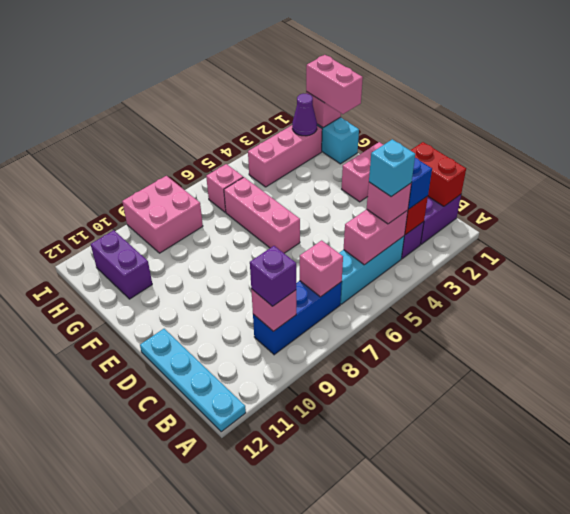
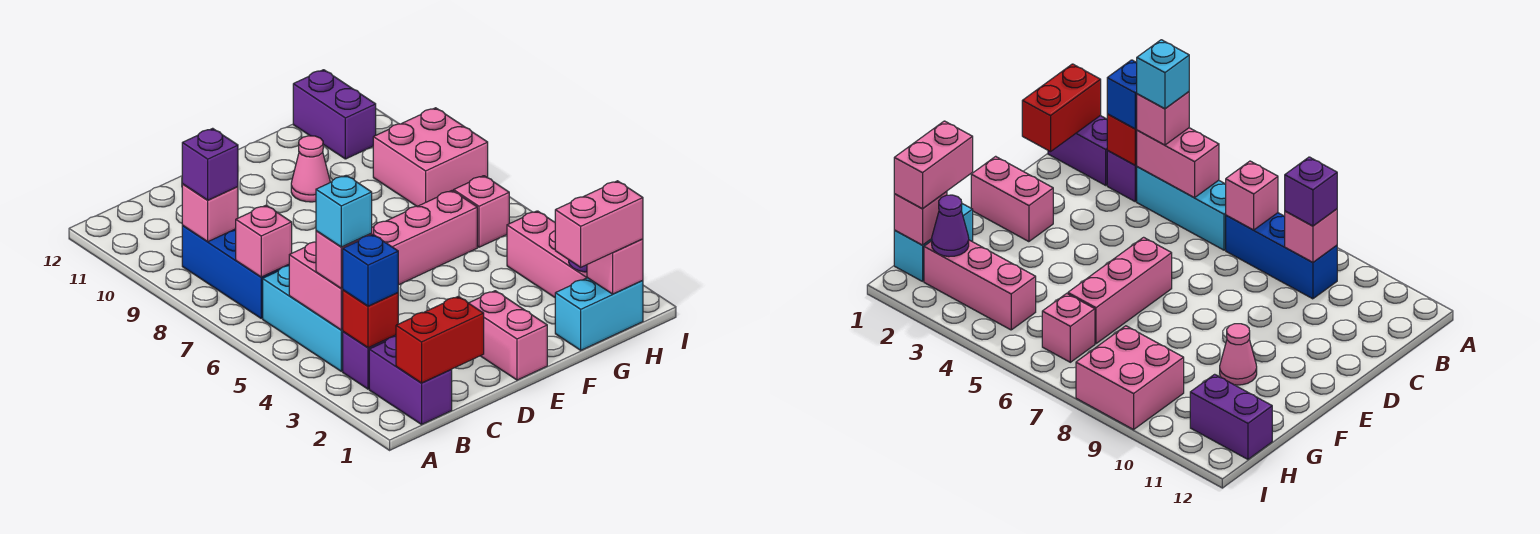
cyan 1x4 plate [140,329,246,432] -> none
none -> pink 1x1 cone [291,136,330,202]
purple 1x2 brick [91,230,152,299] -> purple 1x2 brick turned to [293,70,376,159]

